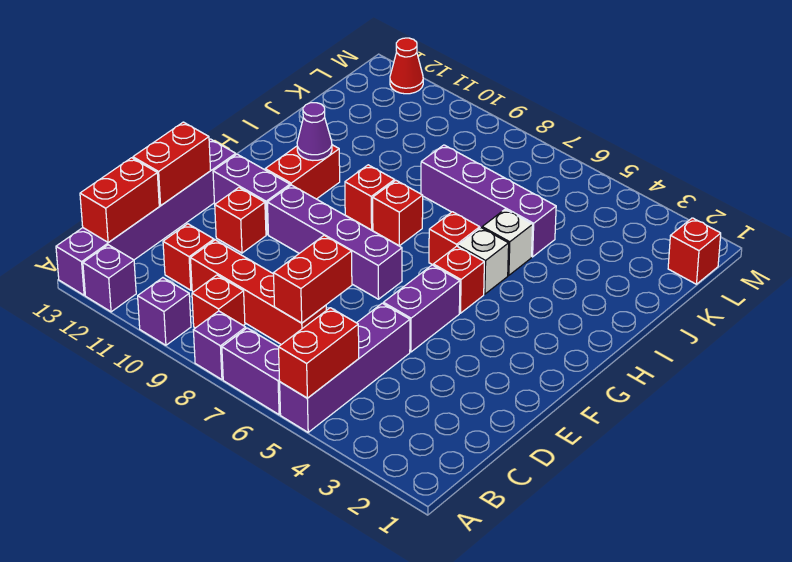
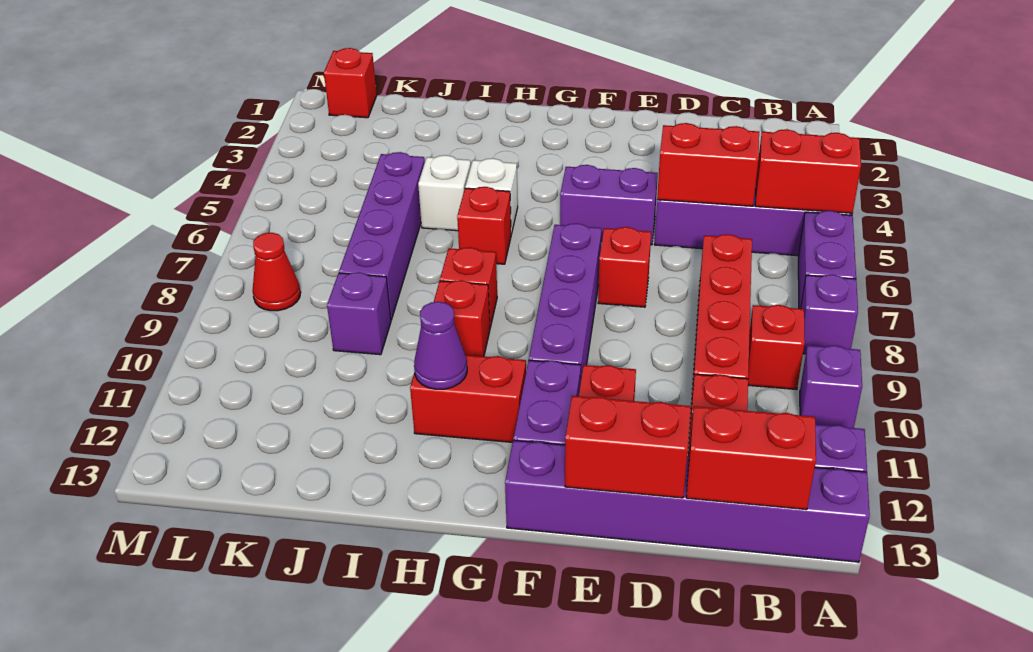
red 1x2 brick [274,235,352,323] -> red 1x2 brick moved to [657,123,759,206]
red 1x1 brick [433,246,484,313] -> red 1x1 brick moved to [598,227,651,307]
none -> purple 1x1 brick [327,272,391,355]
red 1x1 cone [390,38,423,94] -> red 1x1 cone moved to [252,233,301,311]

